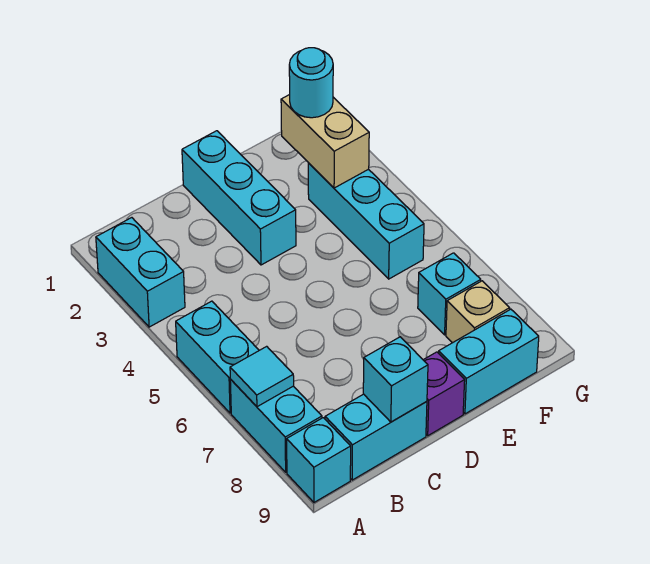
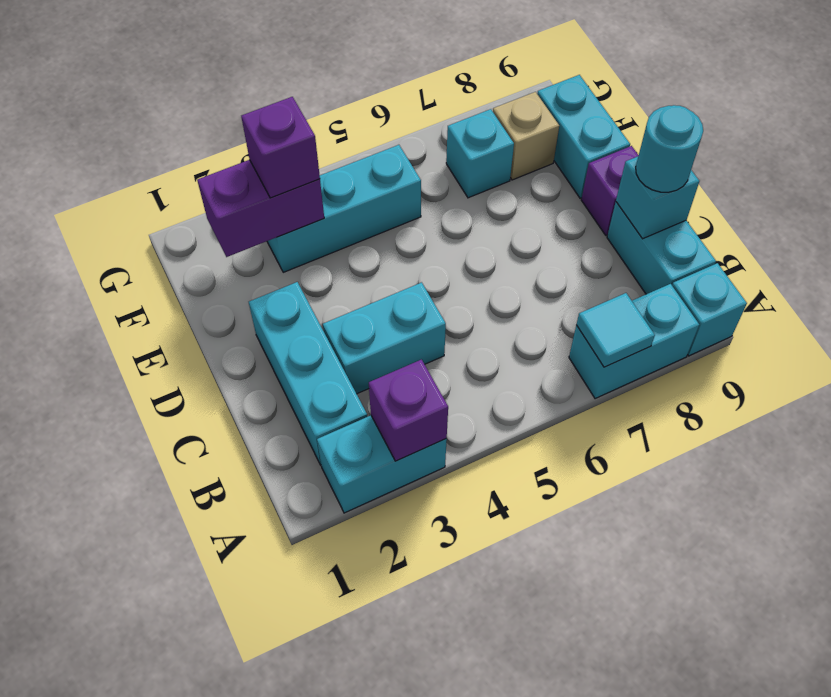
none -> purple 1x1 brick [369,360,448,461]
cyan 1x2 brick [176,301,259,413] -> cyan 1x2 brick moved to [323,282,446,394]
cyan 1x3 brick [182,131,296,265] -> cyan 1x3 brick turned to [249,282,367,465]
tan 1x2 brick [281,95,369,188] -> purple 1x2 brick [197,160,324,257]
cyan 1x1 round brick [289,48,333,118] -> cyan 1x1 round brick moved to [636,105,703,192]
none -> purple 1x1 brick [241,97,320,198]

